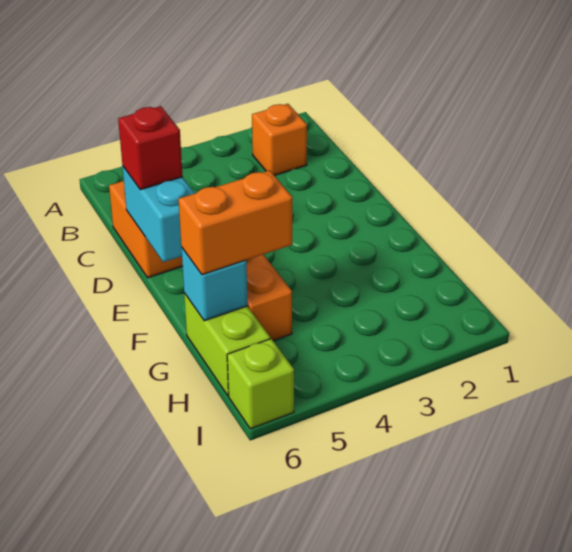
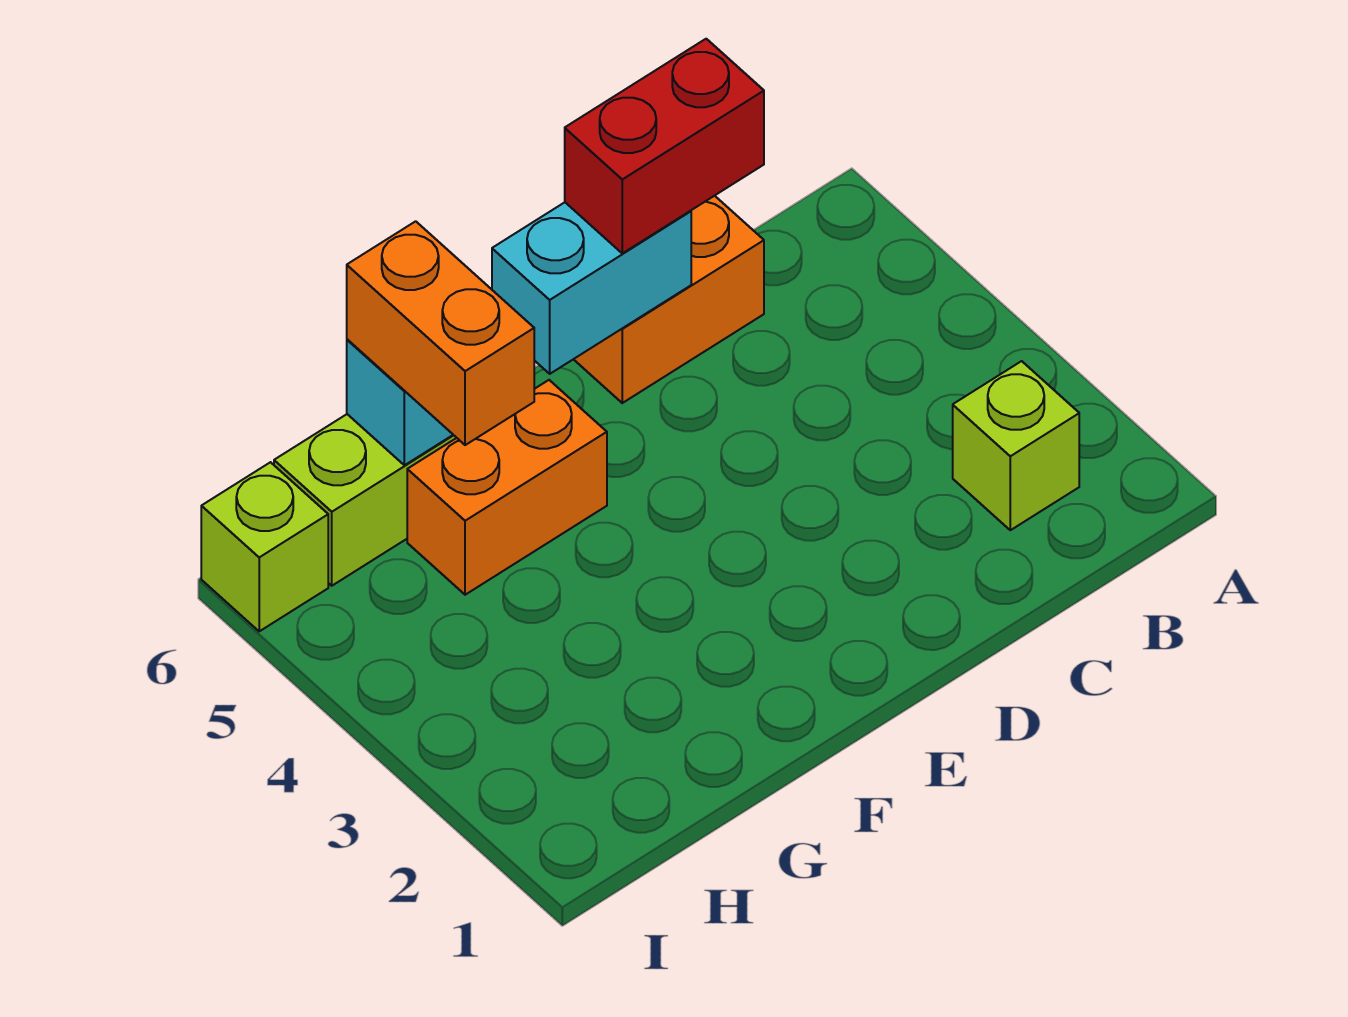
orange 1x1 brick [252,104,307,176] -> lime 1x1 brick [953,361,1079,530]
red 1x1 brick [118,106,183,190] -> red 1x2 brick [565,39,764,253]

